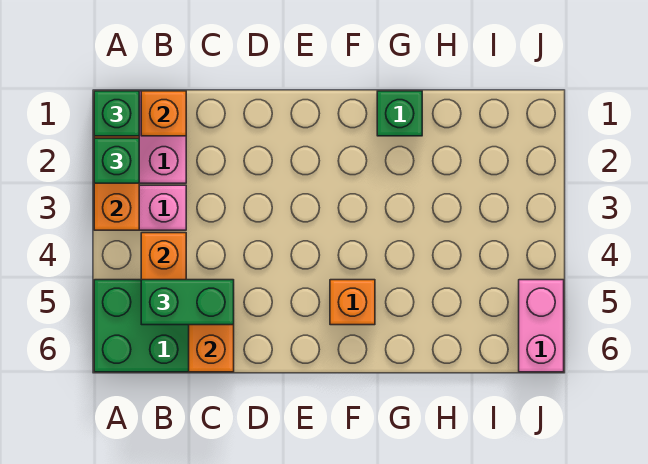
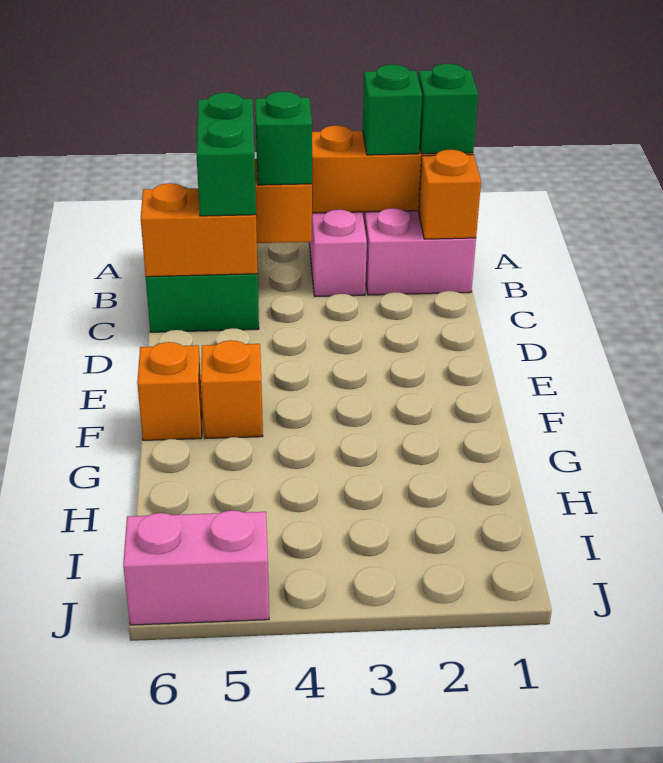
none -> orange 1x1 brick [137,342,202,440]
green 1x1 brick [377,91,422,136] -> green 1x1 brick moved to [255,92,312,185]

